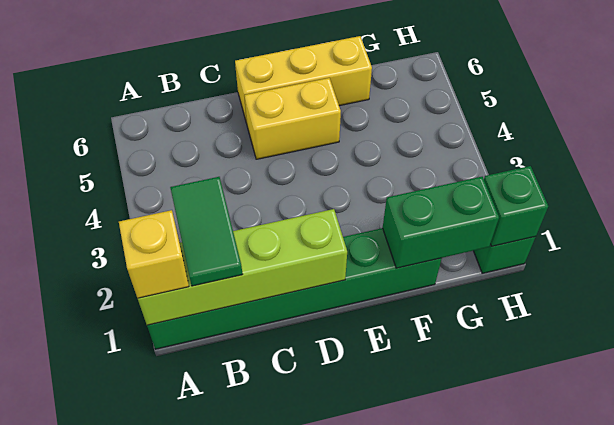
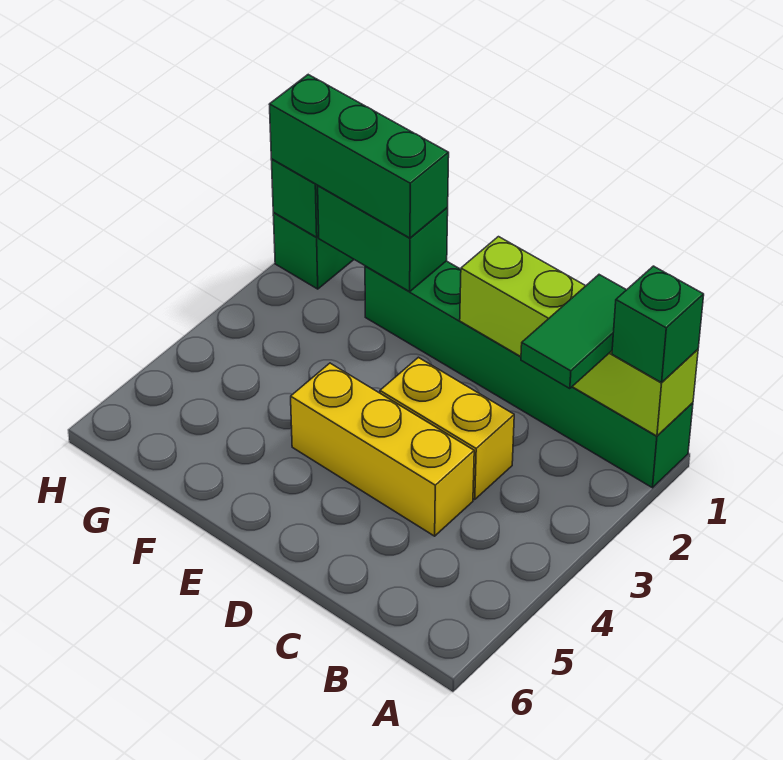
yellow 1x1 brick [119,210,189,298] -> green 1x1 brick [612,266,704,383]
yellow 1x2 brick [244,78,341,159] -> yellow 1x2 brick moved to [380,357,514,500]
yellow 1x3 brick [235,36,372,123] -> yellow 1x3 brick moved to [291,363,474,536]
none -> green 1x3 brick [269,75,449,238]

